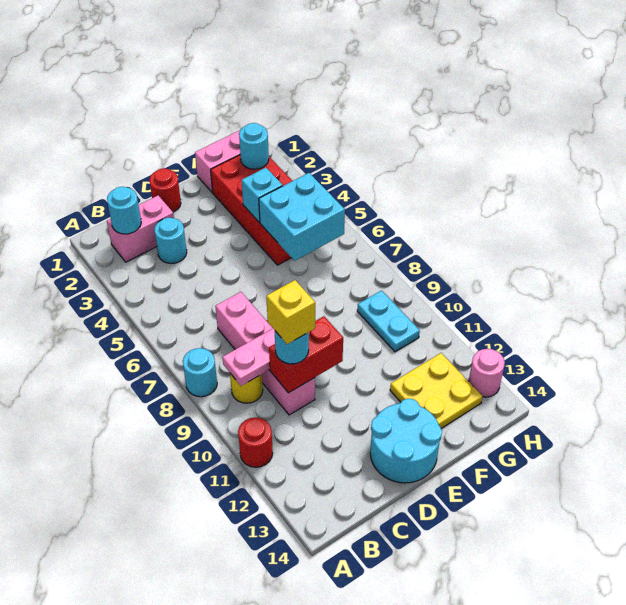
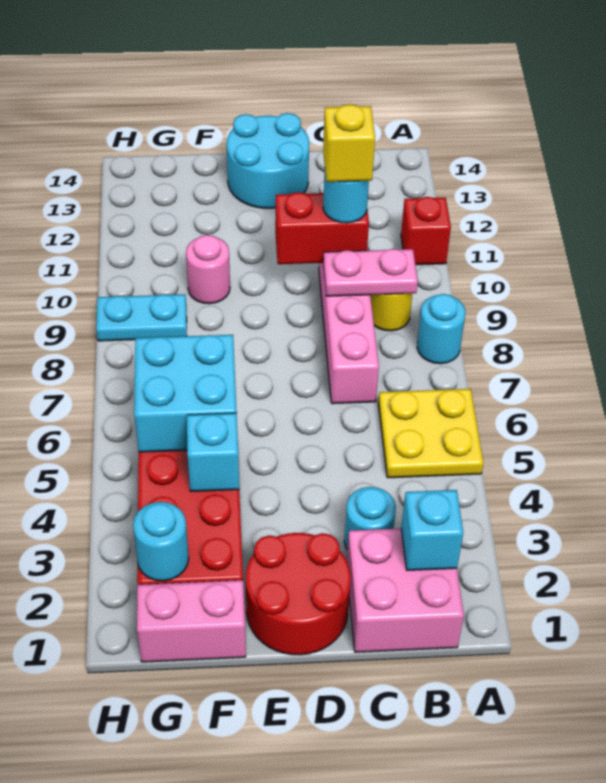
red 1x1 round brick [238,417,273,467] -> red 1x1 brick [401,197,451,265]
pink 1x2 brick [107,196,174,262] -> pink 2x2 brick [347,528,464,652]
cyan 1x1 round brick [107,187,141,234] -> cyan 1x1 brick [401,490,463,570]
red 1x1 round brick [150,168,181,212] -> red 2x2 round brick [246,533,351,655]
yellow 2x2 plate [390,353,482,428] -> yellow 2x2 plate moved to [378,389,483,478]
cyan 1x2 plate [357,290,420,352] -> cyan 1x2 plate turned to [96,294,187,341]
pink 1x1 round brick [469,349,505,397] -> pink 1x1 round brick moved to [186,235,230,304]

